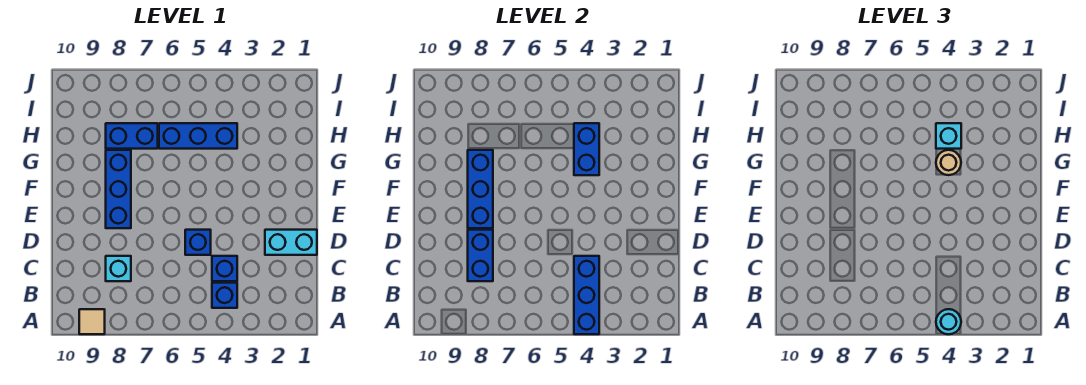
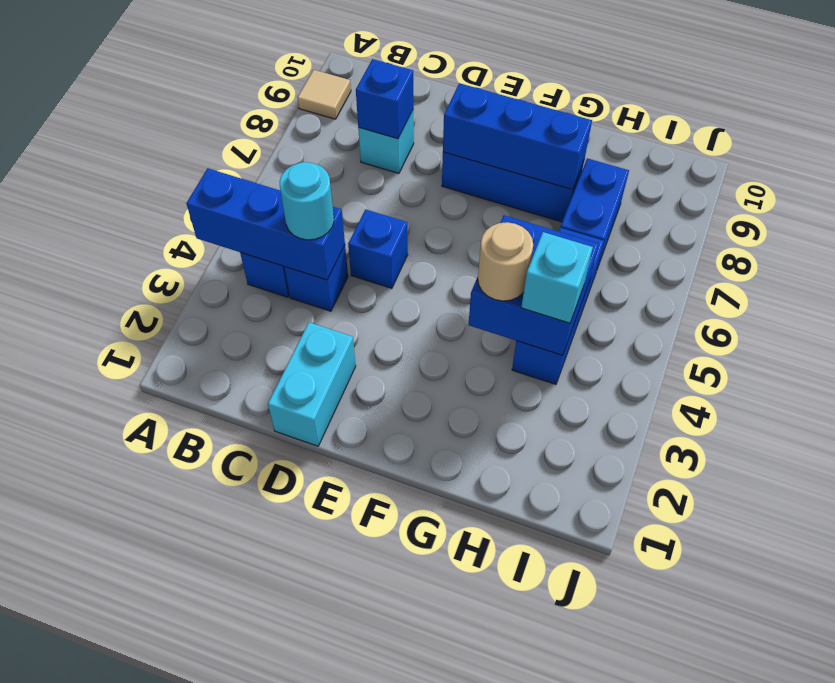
cyan 1x1 round brick [936,309,961,334] -> cyan 1x1 round brick moved to [280,162,334,240]
blue 1x2 brick [468,230,493,281] -> blue 1x1 brick [356,59,414,139]
blue 1x2 brick [574,123,599,175] -> blue 2x2 brick [469,215,599,356]

